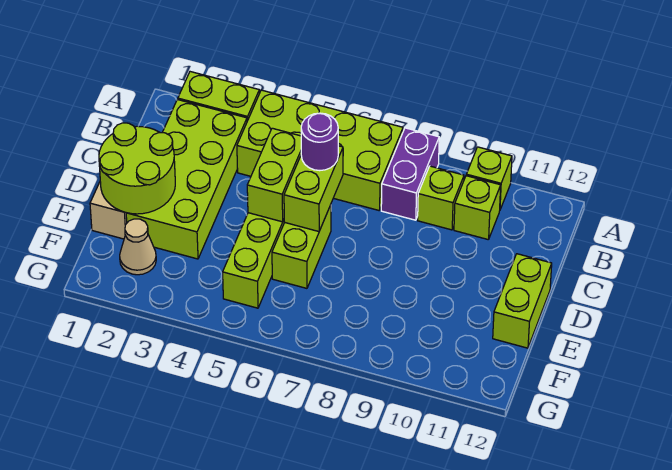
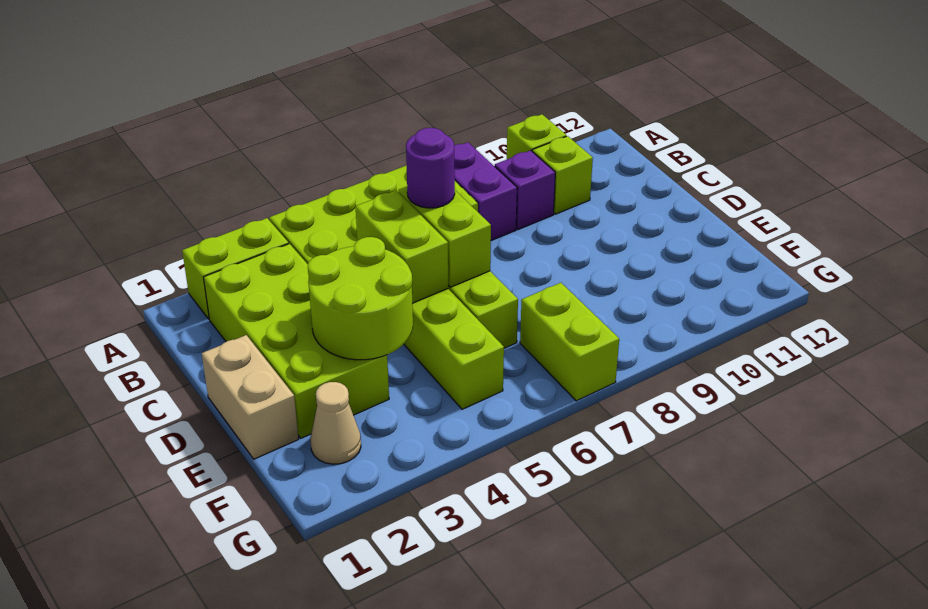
lime 1x1 brick [418,166,464,230] -> purple 1x1 brick [495,150,555,229]
lime 2x2 round brick [99,123,175,214] -> lime 2x2 round brick moved to [308,237,413,360]
lime 1x2 brick [493,254,552,348] -> lime 1x2 brick moved to [520,283,619,401]

